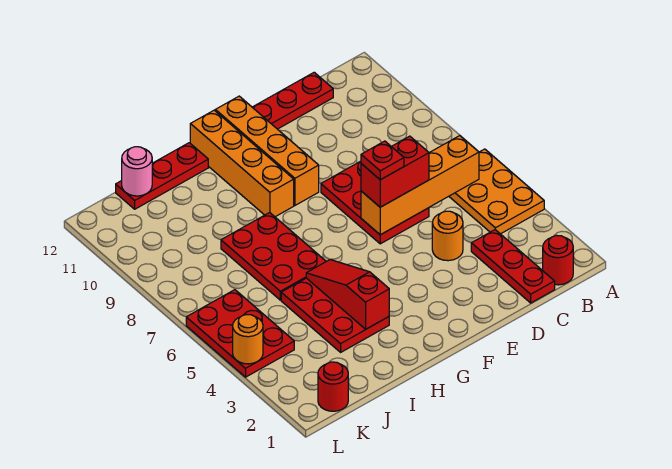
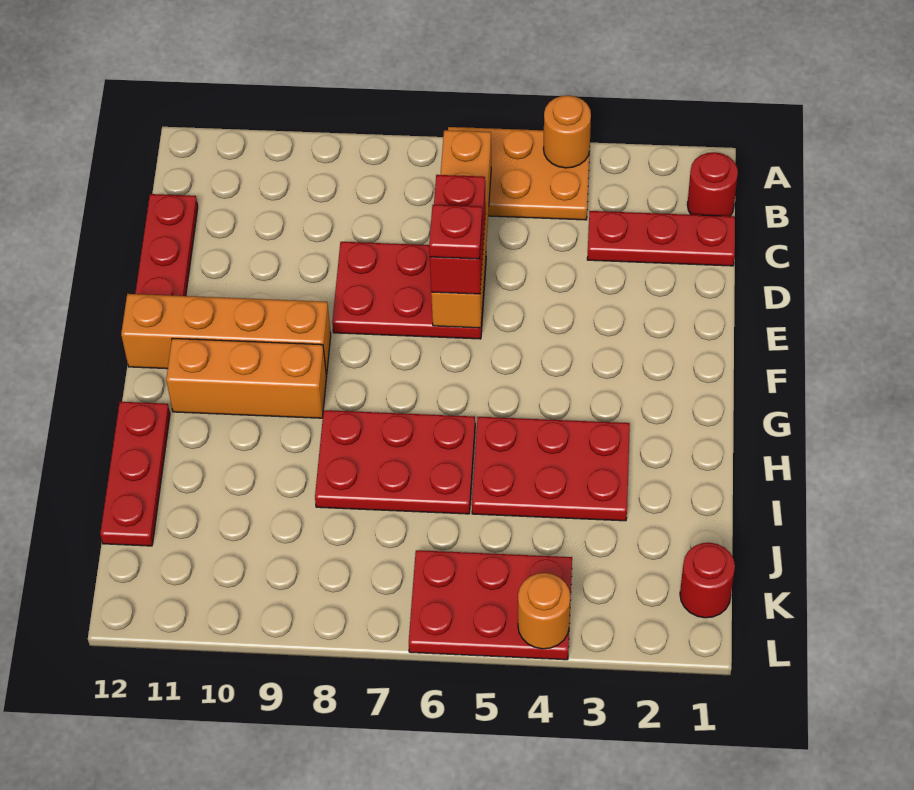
orange 1x1 round brick [432,211,463,261] -> orange 1x1 round brick moved to [544,95,591,168]
orange 1x4 brick [190,110,294,217] -> orange 1x3 brick [166,338,327,418]
red 1x3 slope [306,260,389,329] -> none
pink 1x1 round brick [122,147,152,196] -> none

